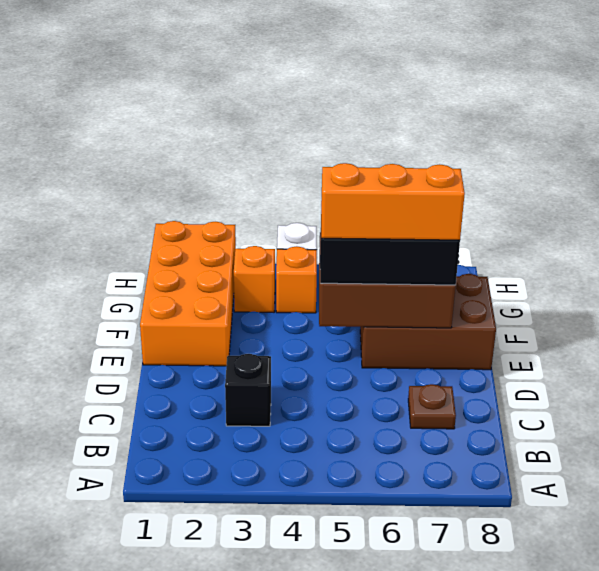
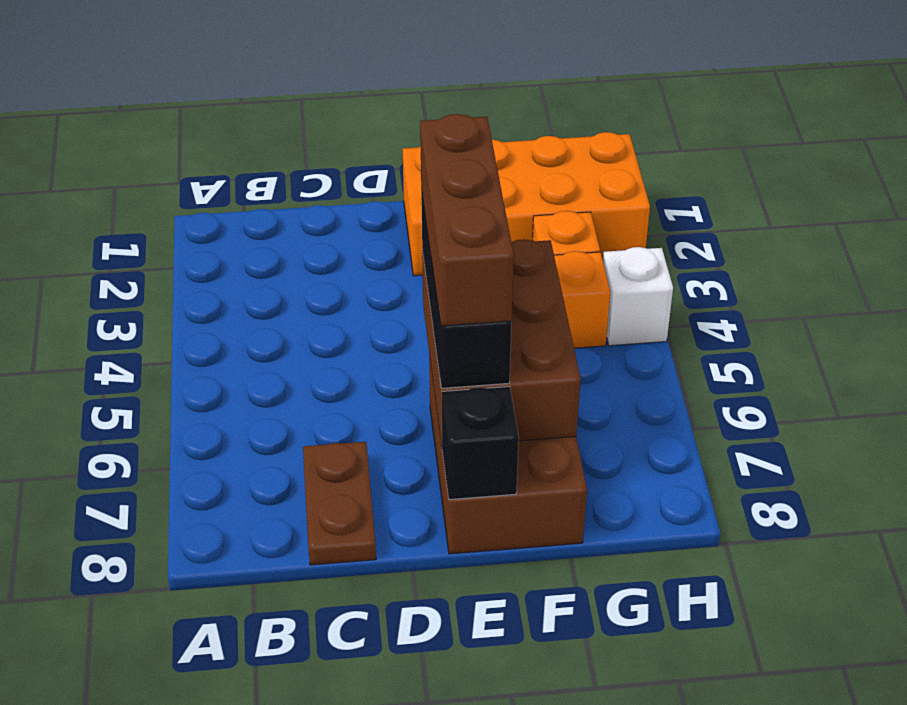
black 1x1 brick [225,354,271,426] -> black 1x1 brick moved to [442,387,519,500]
brown 1x1 plate [408,384,456,429] -> brown 1x2 plate [303,442,376,565]
orange 1x3 brick [321,163,465,240] -> brown 1x3 brick [420,114,514,326]

